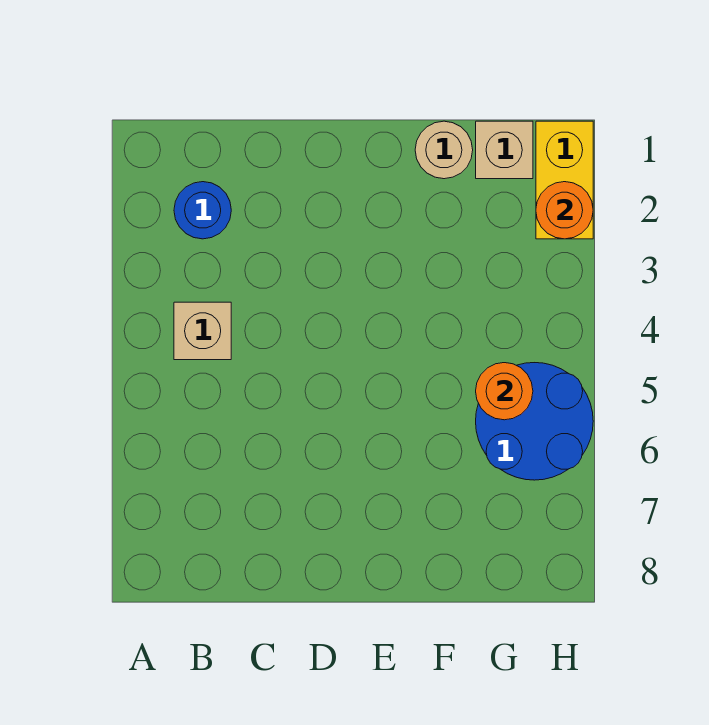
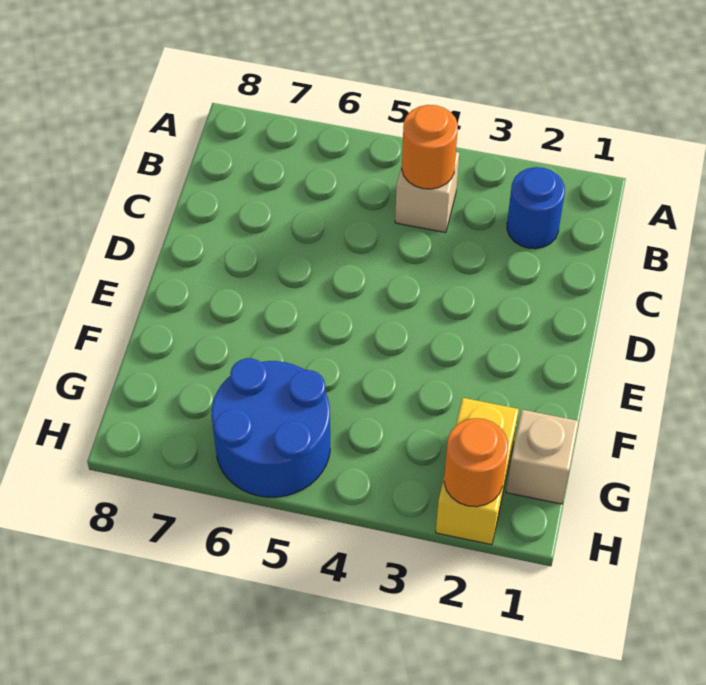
tan 1x1 round brick [415,121,473,179] -> none
orange 1x1 round brick [476,363,533,420] -> orange 1x1 round brick moved to [402,105,458,189]
yellow 1x2 brick [536,121,593,239] -> yellow 1x2 brick turned to [436,398,519,545]

